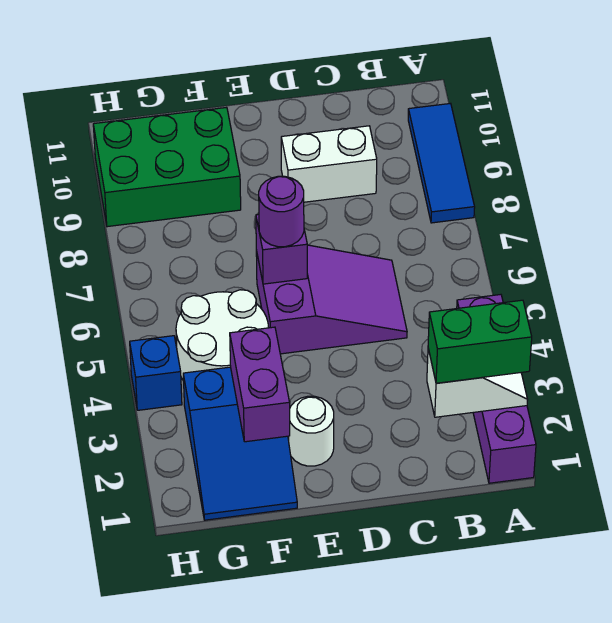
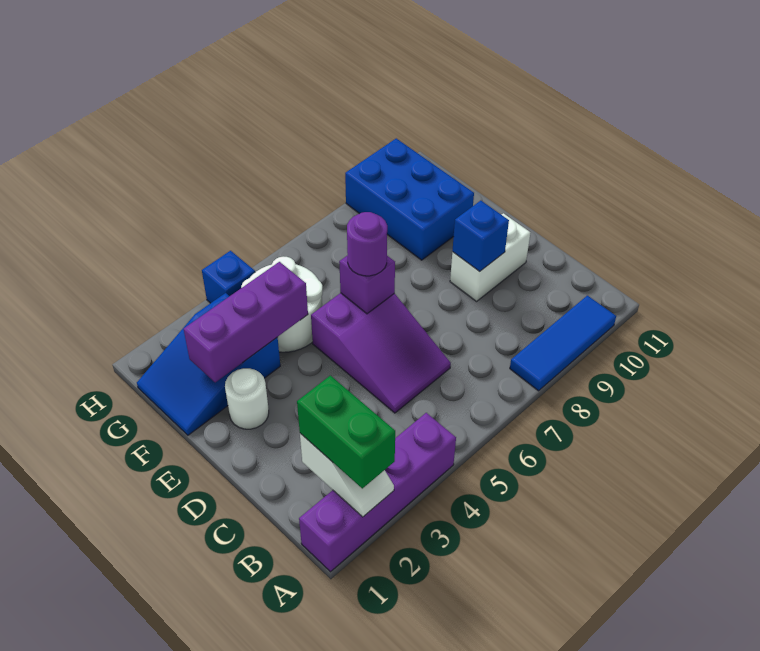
white 1x2 brick [281,126,377,202] -> white 1x2 brick turned to [450,213,530,301]
none -> blue 1x1 brick [452,201,509,271]
purple 1x2 brick [230,327,290,442] -> purple 1x3 brick [184,262,308,382]
green 2x3 brick [93,107,241,227] -> blue 2x3 brick [345,138,474,260]

